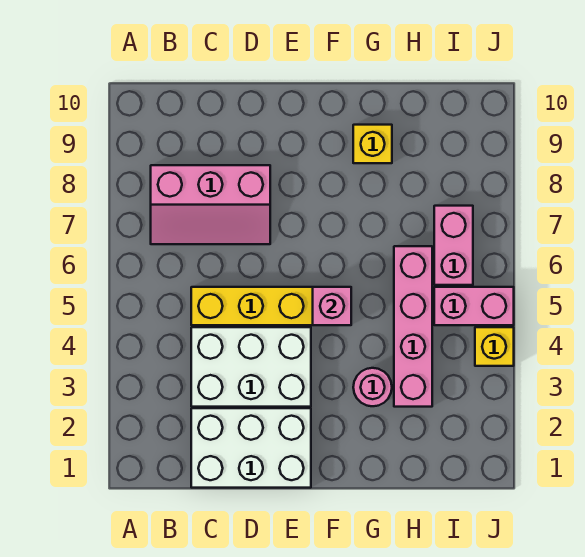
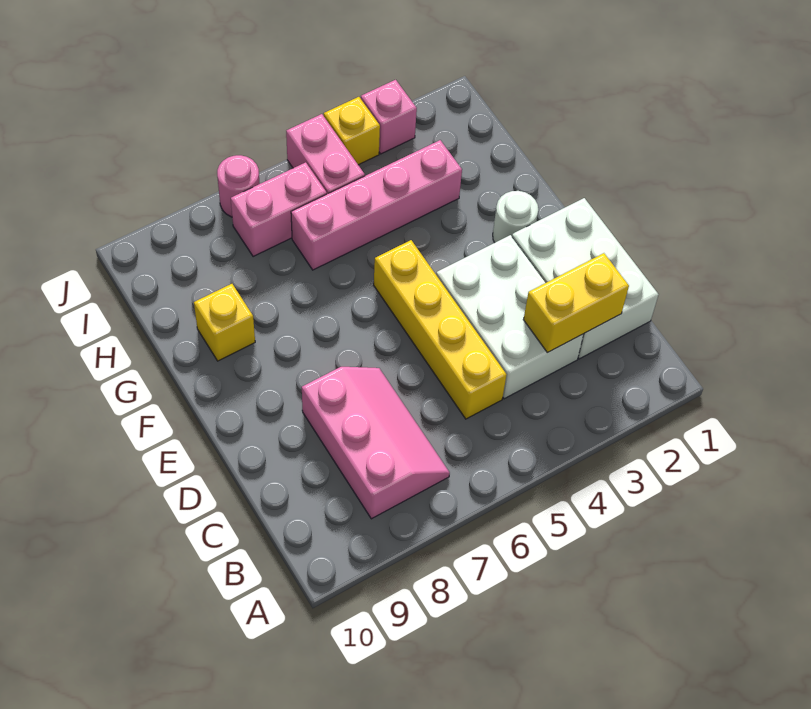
none -> yellow 1x2 brick [523,253,629,353]
none -> white 1x1 round brick [493,191,538,243]
pink 1x1 brick [313,287,351,325] -> pink 1x1 brick moved to [361,80,417,154]
pink 1x1 round brick [353,368,392,406] -> pink 1x1 round brick moved to [217,155,260,217]

